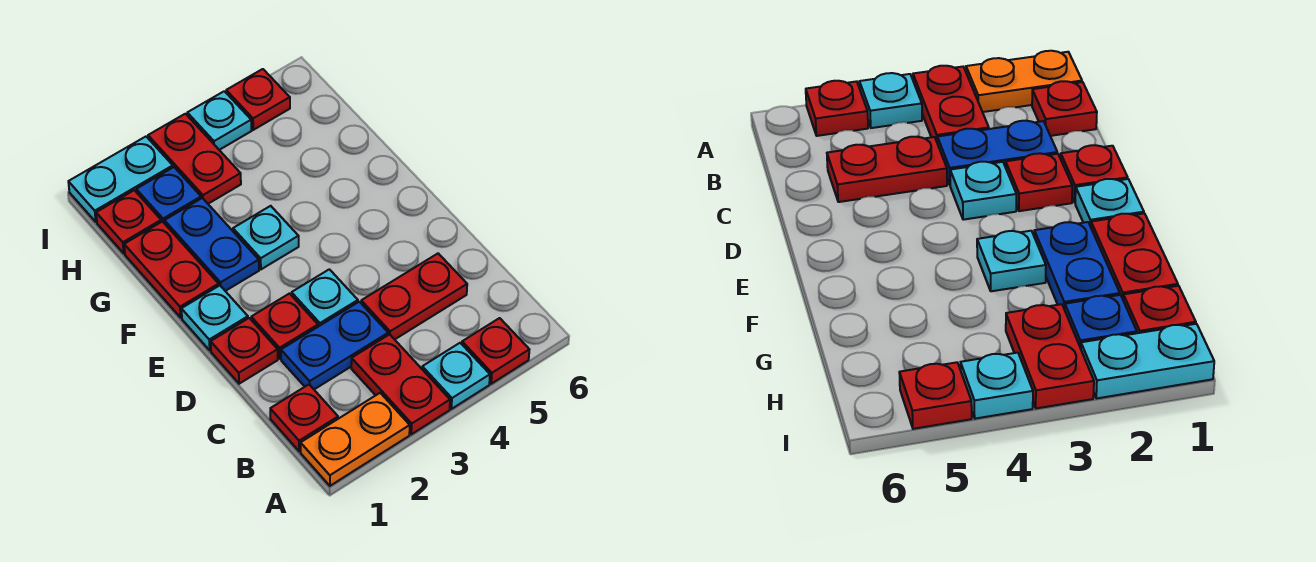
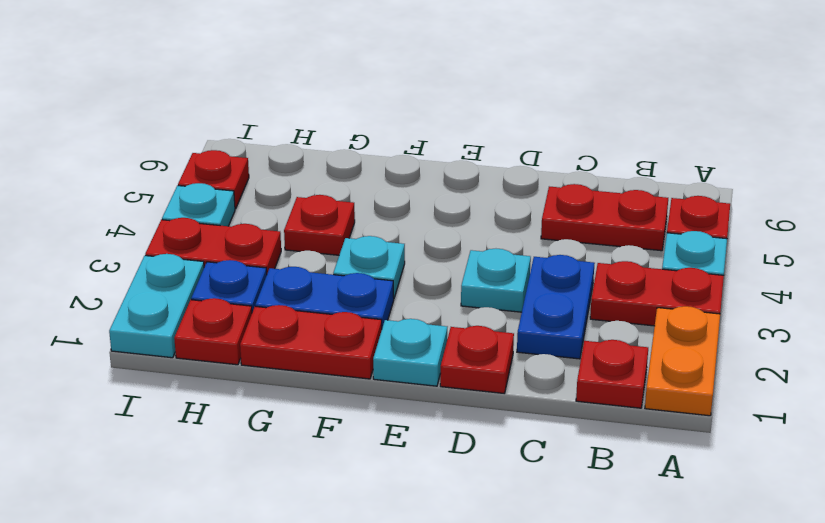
red 1x2 plate [361,254,467,339] -> red 1x2 plate turned to [541,184,668,251]
red 1x1 plate [251,294,318,359] -> red 1x1 plate moved to [284,195,355,255]

